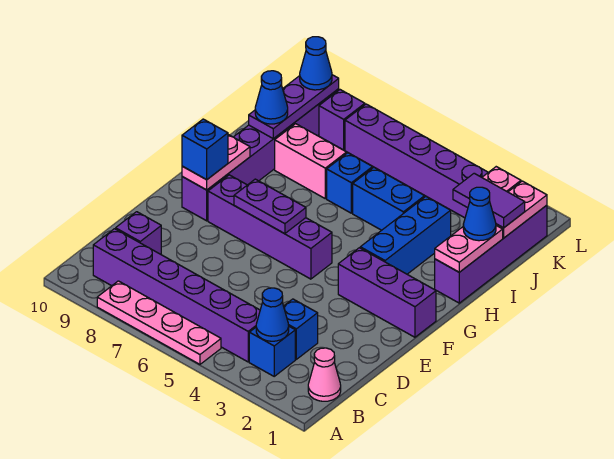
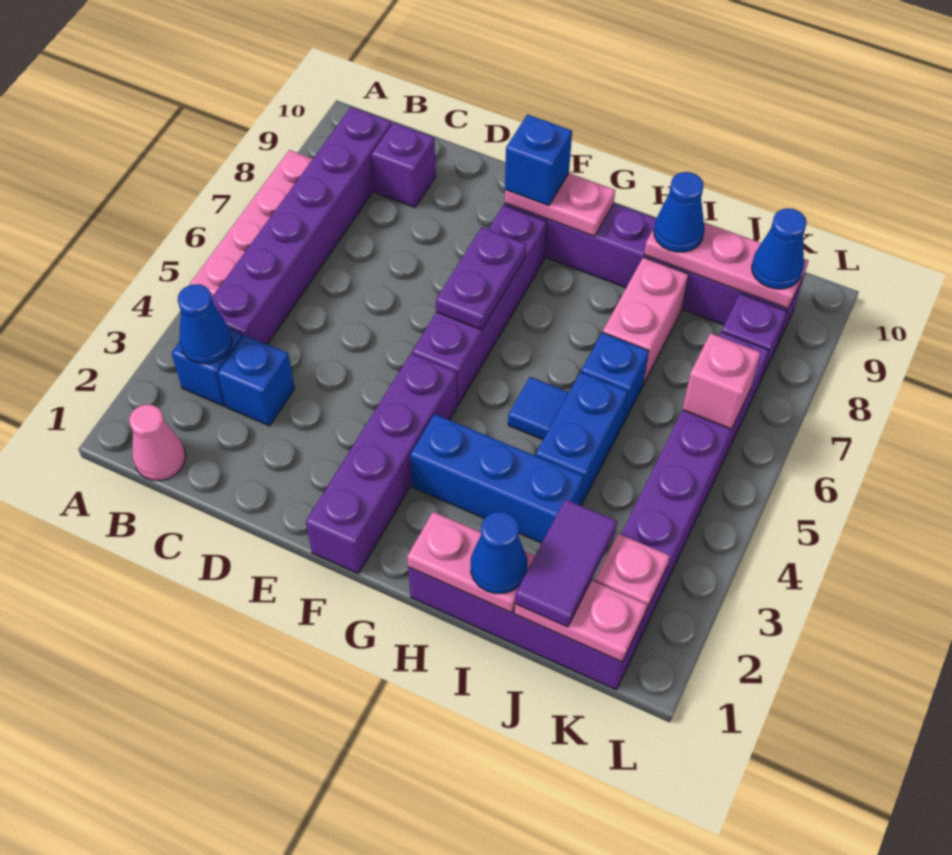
purple 1x3 brick [338,248,436,337] -> purple 1x4 brick [306,354,457,574]
none -> blue 1x1 tile [508,377,569,440]
purple 1x3 plate [249,75,339,139] -> pink 1x3 plate [644,222,809,309]
none -> pink 1x1 brick [682,333,761,429]

